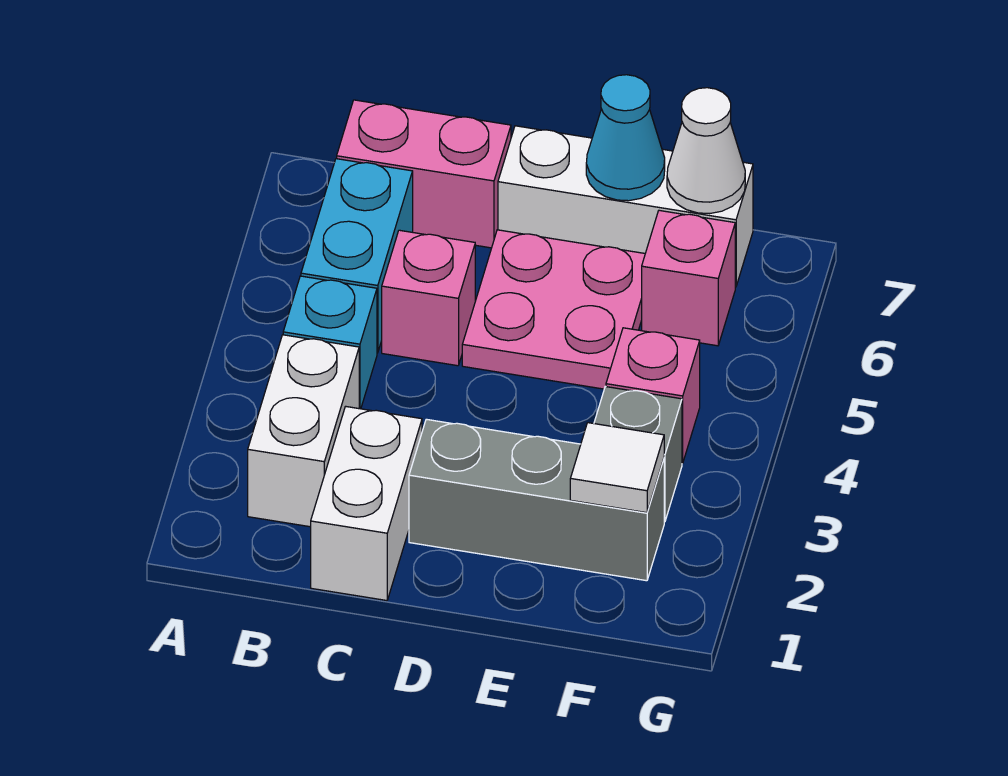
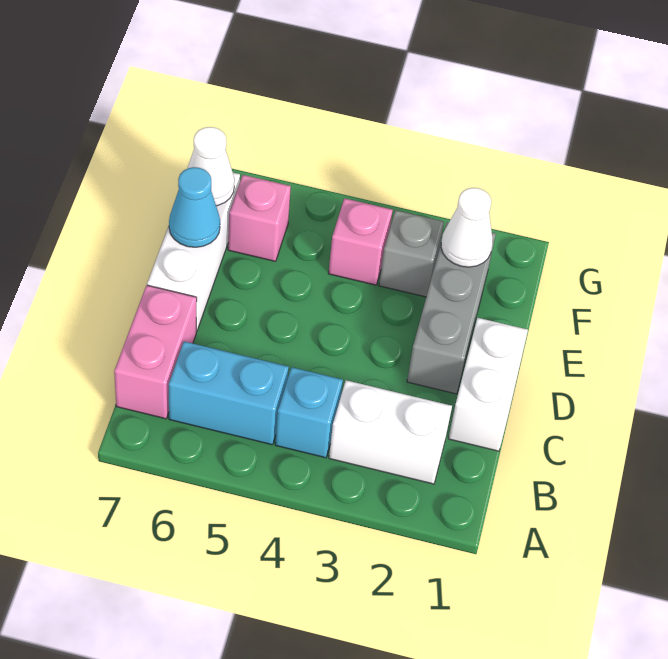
white 1x2 brick [311,406,422,601] -> white 1x2 brick turned to [448,318,528,451]
pink 1x1 brick [382,230,475,366] -> none
pink 2x2 plate [462,230,645,389] -> none
white 1x1 tile [570,423,664,513] -> white 1x1 cone [441,188,493,267]

